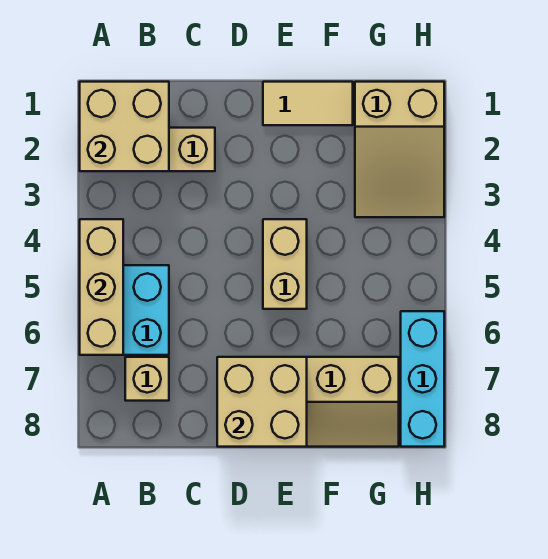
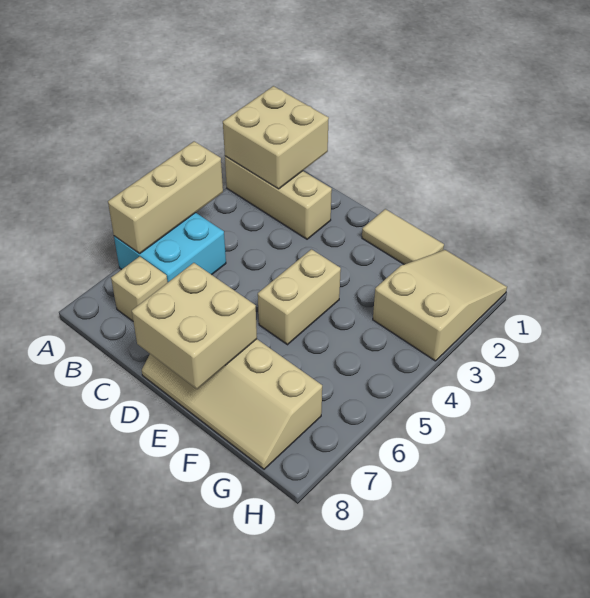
tan 2x3 slope [355,82,444,217] -> tan 2x3 slope turned to [373,250,507,361]
cyan 1x3 brick [401,311,444,447] -> none

